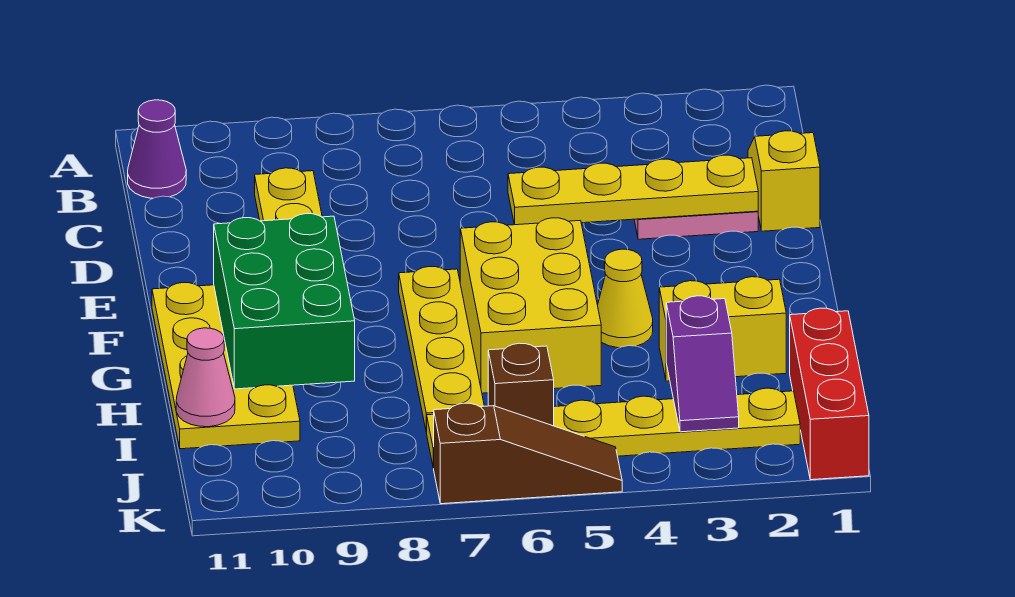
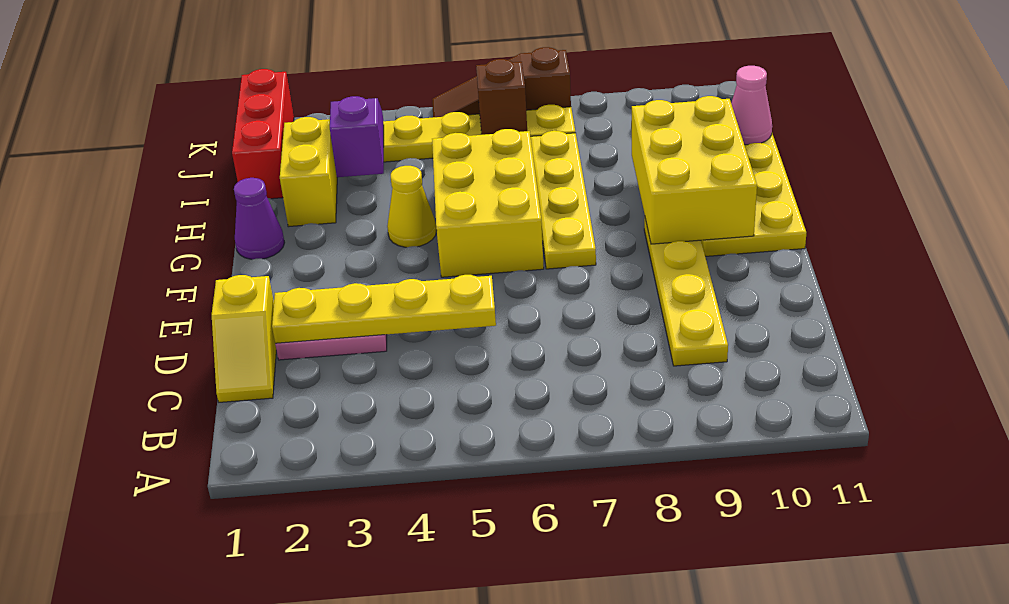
purple 1x1 cone [128,100,186,198] -> purple 1x1 cone moved to [234,178,285,259]
green 2x3 brick [214,214,355,389] -> yellow 2x3 brick [632,96,757,244]
yellow 1x2 brick [659,277,786,381] -> yellow 1x2 brick turned to [280,117,337,227]

